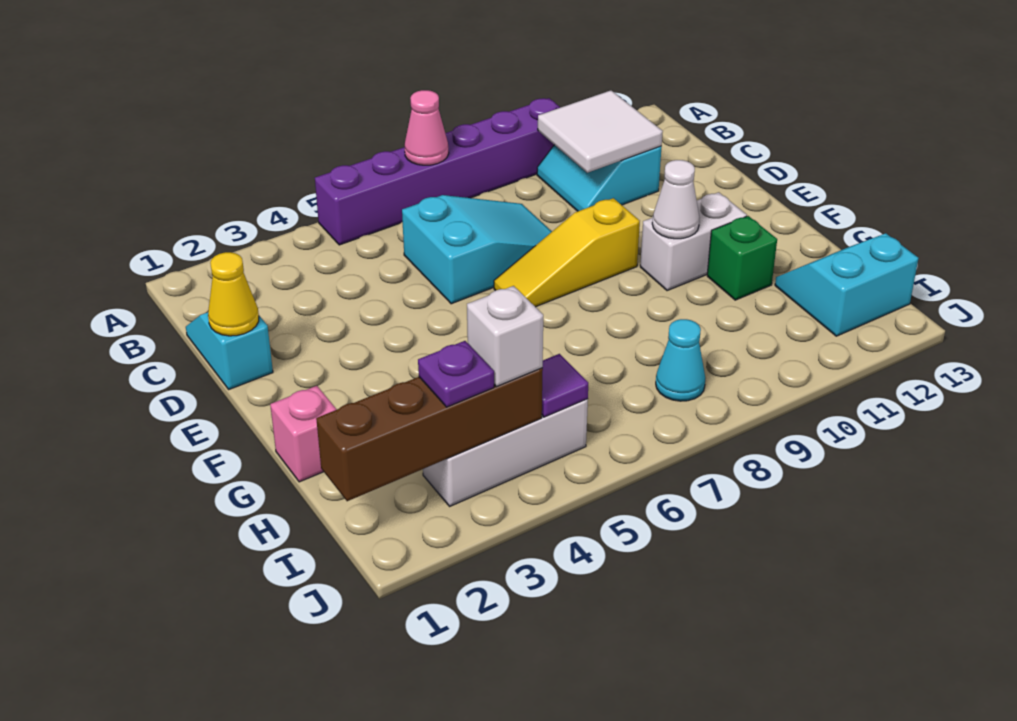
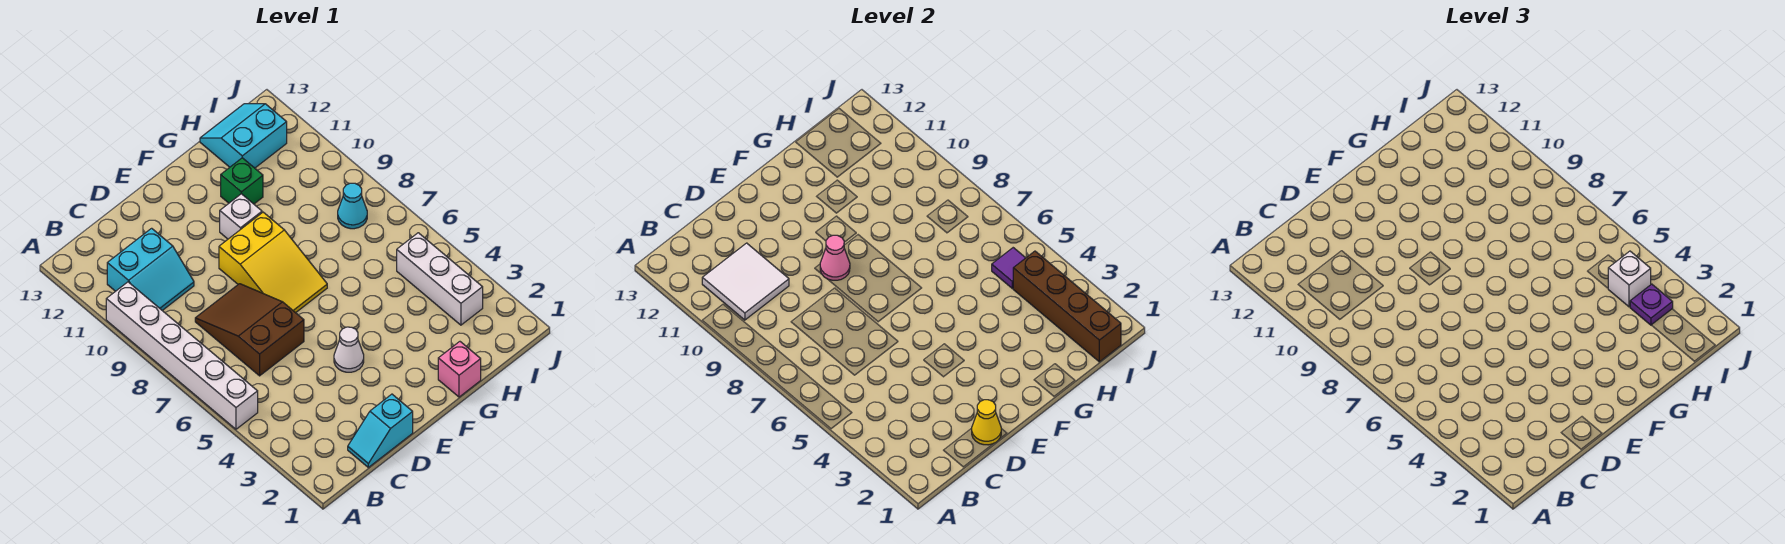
purple 1x6 brick [315,98,560,245] -> white 1x6 brick [106,282,258,429]
pink 1x1 cone [404,90,449,165] -> pink 1x1 cone moved to [820,235,850,280]
cyan 2x3 slope [402,195,552,304] -> brown 2x3 slope [195,284,304,376]
yellow 1x3 slope [494,198,640,307] -> yellow 2x3 slope [219,212,327,313]
white 1x2 brick [640,192,747,291] -> white 1x1 brick [220,194,262,239]
white 1x1 cone [652,160,699,239] -> white 1x1 cone moved to [334,327,364,372]
cyan 2x2 slope [775,233,918,336] -> cyan 2x2 slope turned to [200,104,287,168]

